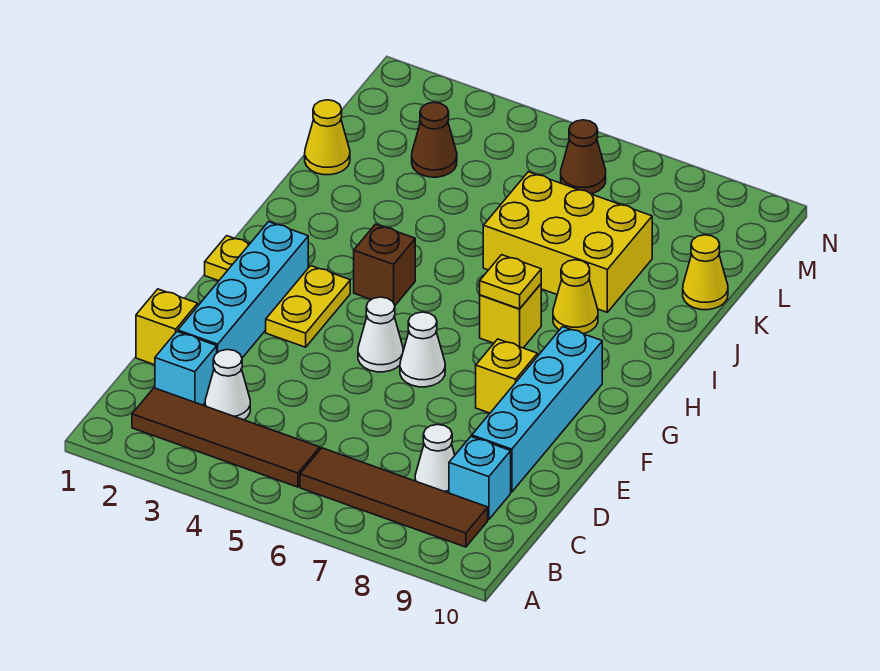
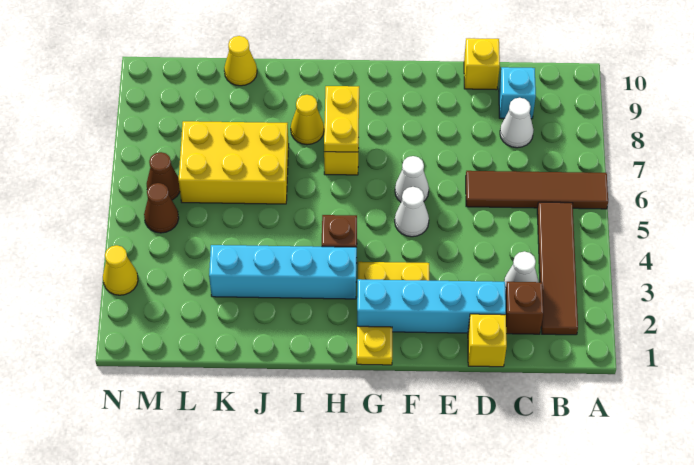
brown 1x4 tile [300,448,488,547] -> brown 1x4 tile turned to [466,171,608,209]
cyan 1x1 brick [155,332,217,405] -> brown 1x1 brick [505,282,543,334]
cyan 1x4 brick [472,327,602,492] -> cyan 1x4 brick moved to [209,245,357,299]
yellow 1x1 brick [476,339,538,413] -> yellow 1x1 brick moved to [464,38,500,90]
yellow 1x1 plate [480,255,541,309] -> yellow 1x2 plate [324,86,359,152]
yellow 2x3 brick [483,172,652,312] -> yellow 2x3 brick turned to [179,121,289,204]
yellow 1x1 cone [305,100,350,175] -> yellow 1x1 cone moved to [103,245,138,295]
brown 1x1 cone [412,102,457,177] -> brown 1x1 cone moved to [144,183,179,233]

